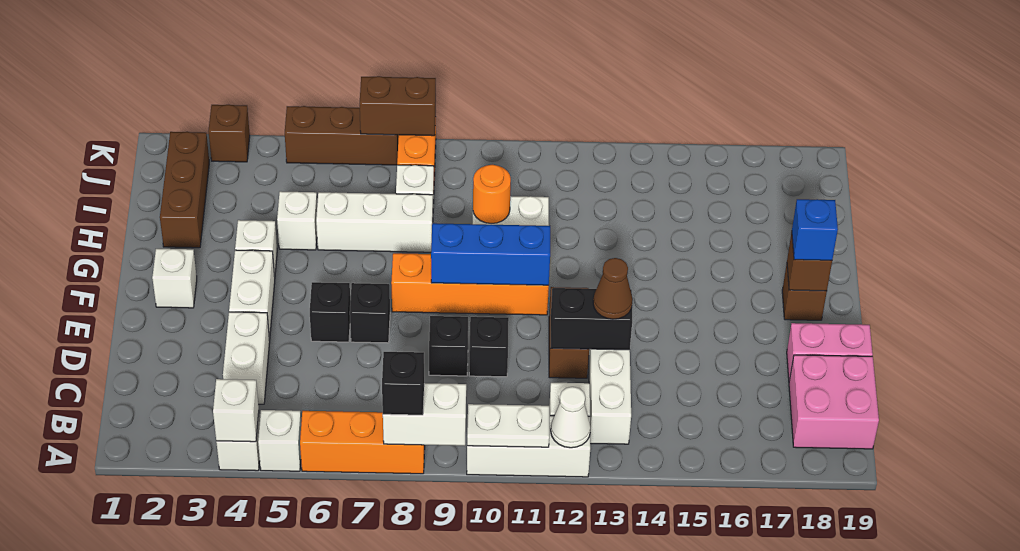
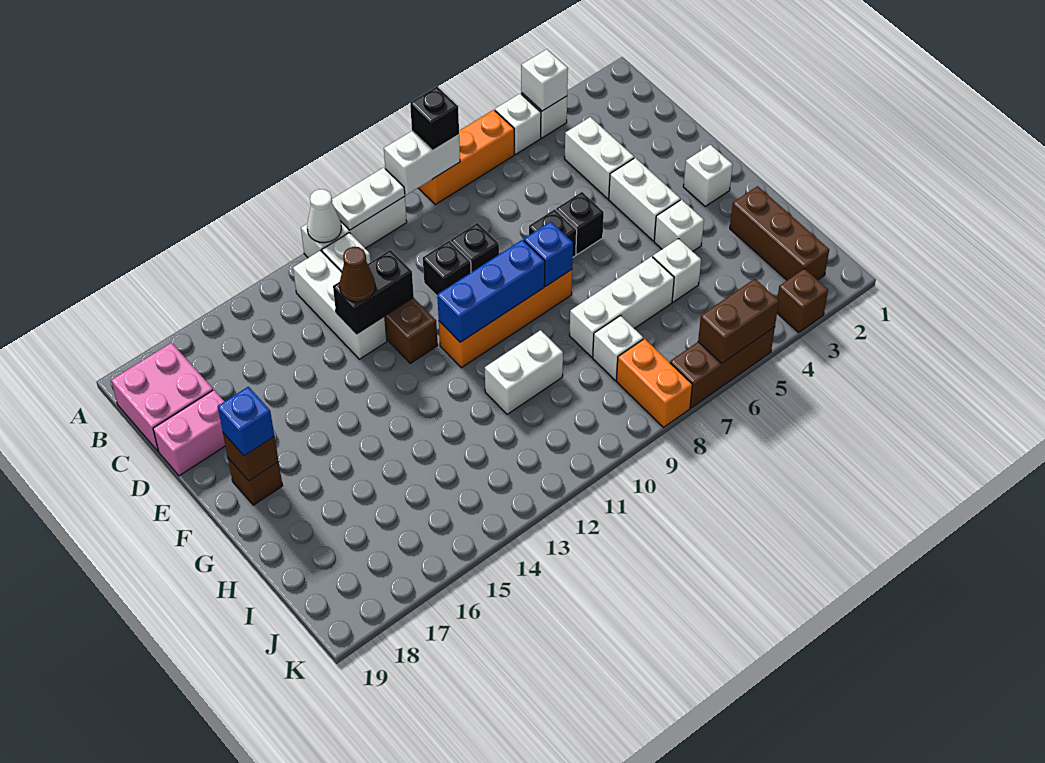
none -> blue 1x1 brick [524,222,573,286]
orange 1x1 round brick [473,165,511,224] -> none
brown 1x2 brick [360,76,436,136] -> brown 1x2 brick moved to [698,279,779,363]

